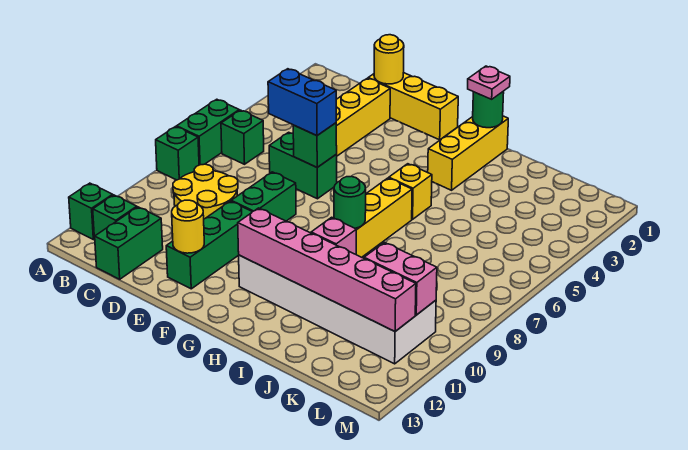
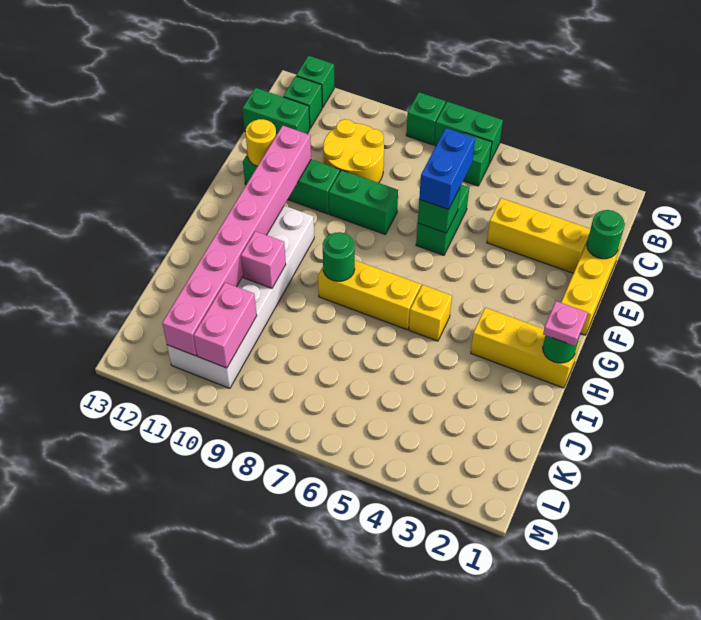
yellow 1x1 round brick [374,35,404,84] -> green 1x1 round brick [587,210,625,259]
pink 1x6 brick [238,208,416,331] -> pink 1x8 brick [162,126,311,356]

